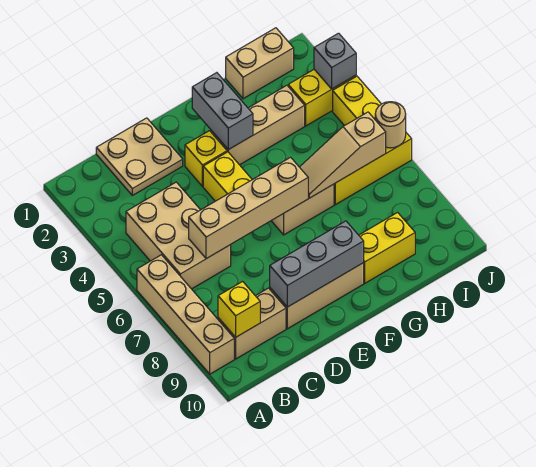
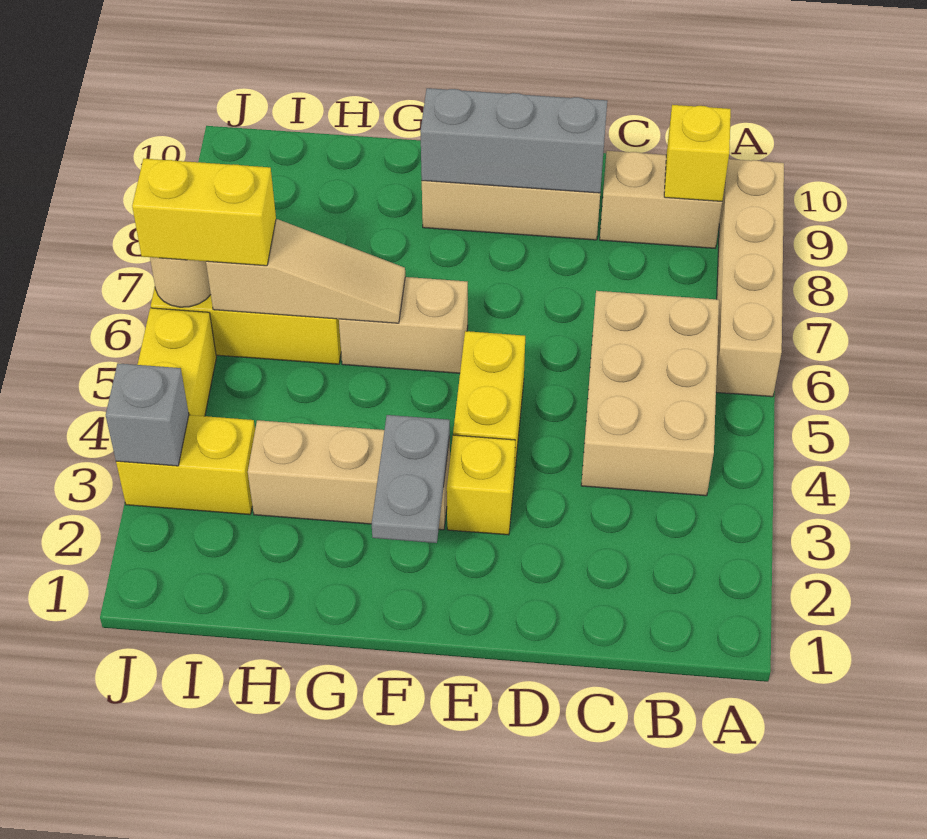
tan 2x2 plate [96,118,183,195] -> none
tan 1x4 brick [189,157,308,259] -> none
grey 1x2 brick [192,73,253,150] -> grey 1x2 plate [372,415,450,543]
yellow 1x2 brick [359,213,415,283] -> yellow 1x2 brick moved to [132,159,276,266]
tan 1x2 brick [226,28,294,99] -> none

